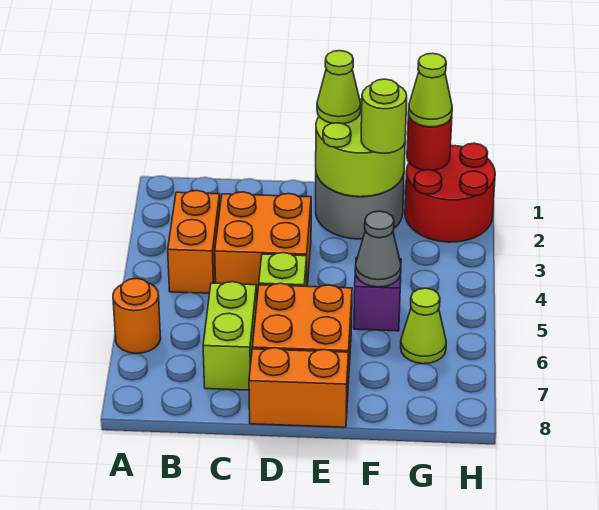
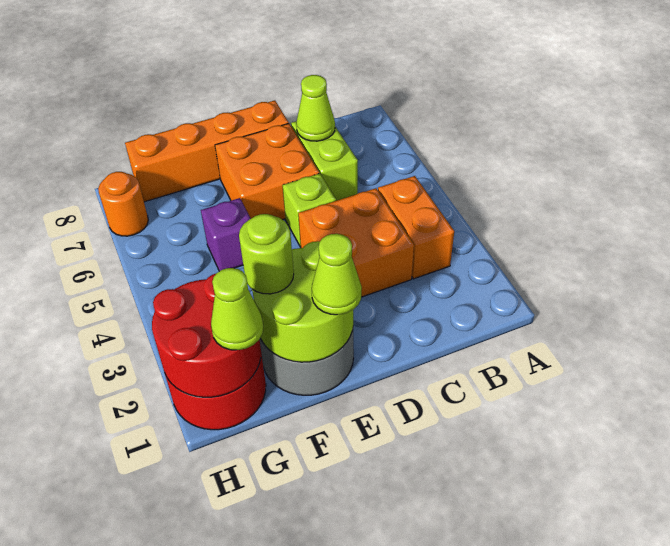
orange 1x1 round brick [113,278,161,353] -> orange 1x1 round brick moved to [98,172,148,236]
orange 1x2 brick [249,348,349,427] -> orange 1x4 brick [125,100,289,202]
grey 1x1 cone [355,211,401,287] -> none
red 1x1 round brick [407,114,452,170] -> red 2x2 round brick [152,274,261,397]
lime 1x1 cone [401,288,446,364] -> lime 1x1 cone moved to [296,75,335,141]

